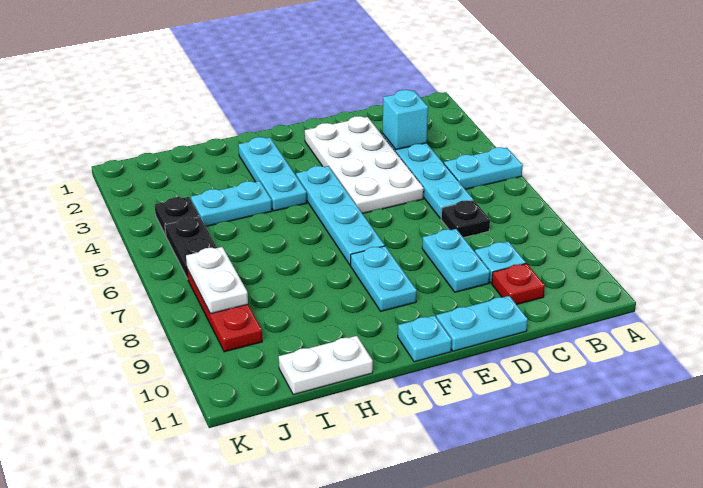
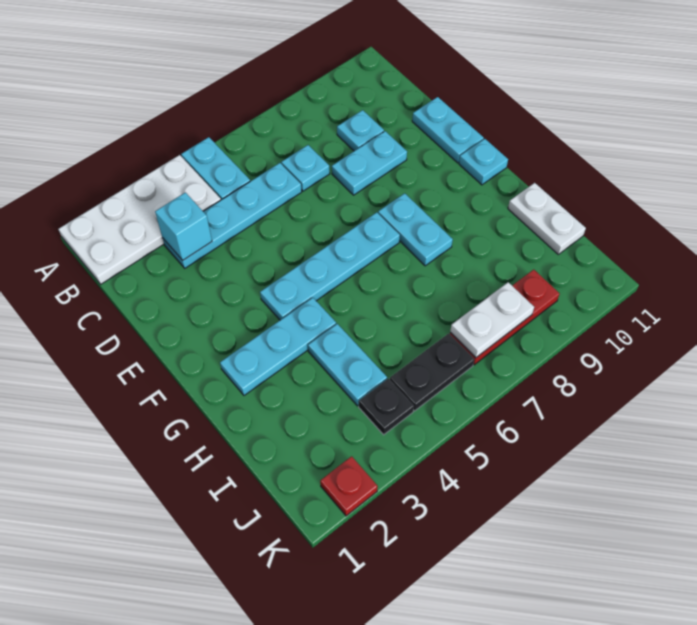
black 1x1 plate [441,200,490,238] -> cyan 1x1 plate [281,145,330,191]
red 1x1 plate [492,263,545,305] -> red 1x1 plate moved to [320,456,378,516]
white 2x4 plate [305,116,424,214] -> white 2x4 plate moved to [59,155,221,284]
cyan 1x2 plate [351,246,417,311] -> cyan 1x2 plate turned to [378,193,453,266]

